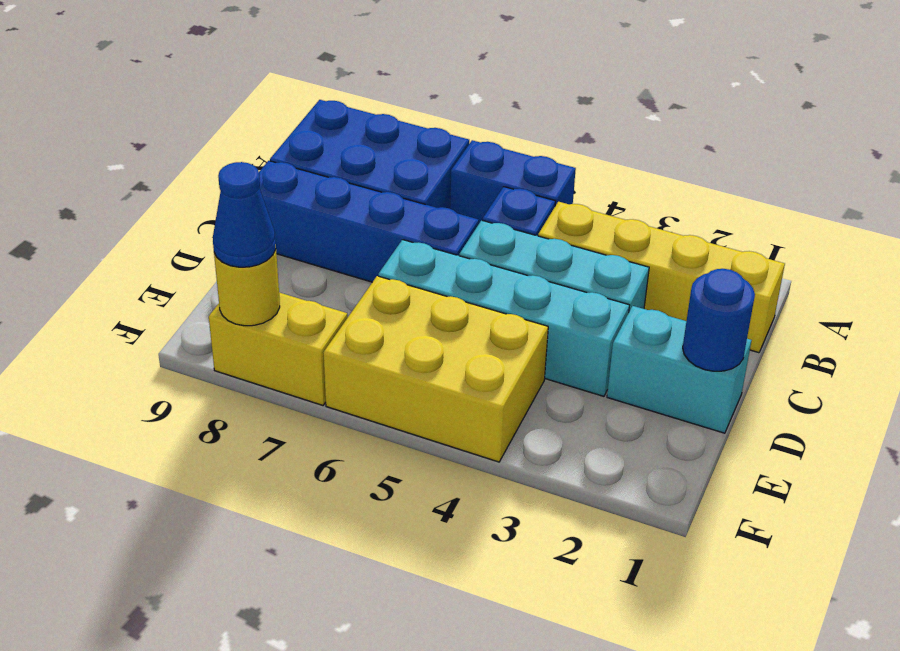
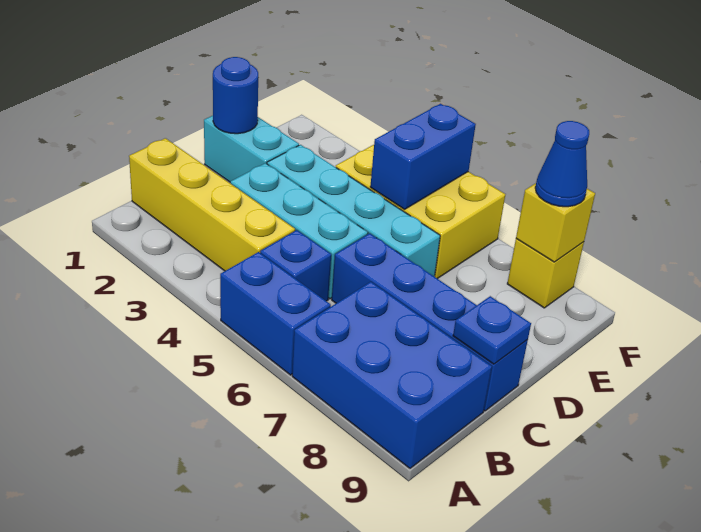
none -> blue 1x1 plate [453,296,531,364]
none -> blue 1x2 brick [370,104,476,209]
yellow 1x2 brick [209,292,348,405] -> yellow 1x1 brick [507,239,584,308]
yellow 1x1 round brick [214,250,280,326] -> yellow 1x1 brick [516,183,595,262]

